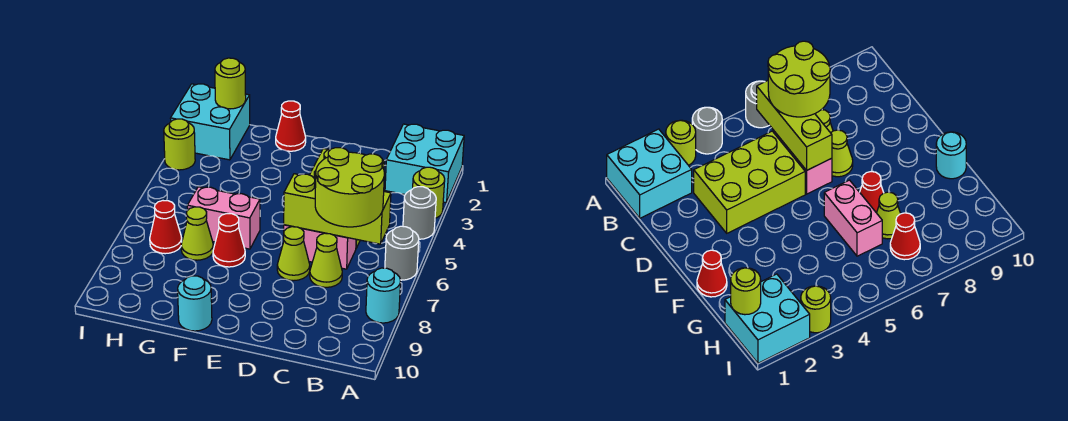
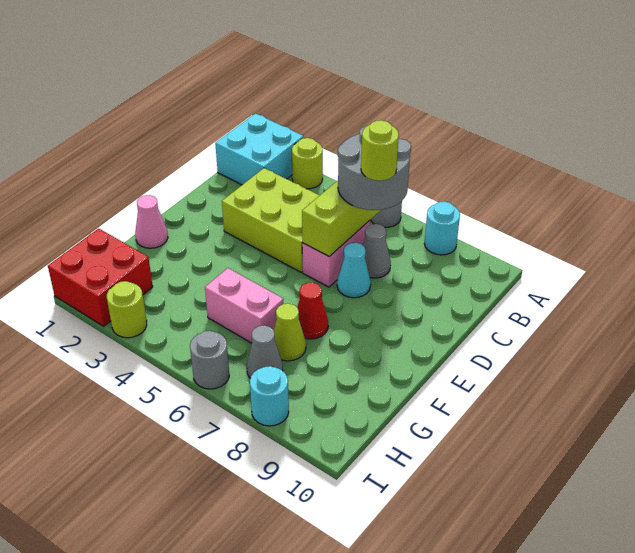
grey 1x1 round brick [403,187,436,239] -> grey 1x1 round brick moved to [190,331,229,389]
lime 2x2 round brick [315,148,384,227] -> grey 2x2 round brick [338,126,411,210]
lime 1x1 cone [310,233,342,287] -> grey 1x1 cone [363,224,391,278]
lime 1x1 cone [277,227,310,281] -> cyan 1x1 cone [337,243,371,298]
red 1x1 cone [276,101,306,151] -> pink 1x1 cone [135,195,168,248]
pink 1x2 brick [187,187,260,249] -> pink 1x2 brick turned to [205,268,283,343]
cyan 1x1 round brick [178,276,212,331] -> cyan 1x1 round brick moved to [250,366,289,426]
cyan 2x2 brick [170,84,250,160] -> red 2x2 brick [48,228,153,326]
lime 1x1 round brick [215,58,246,109] -> lime 1x1 round brick moved to [361,120,399,181]
red 1x1 cone [150,201,182,254] -> grey 1x1 cone [247,326,283,378]

